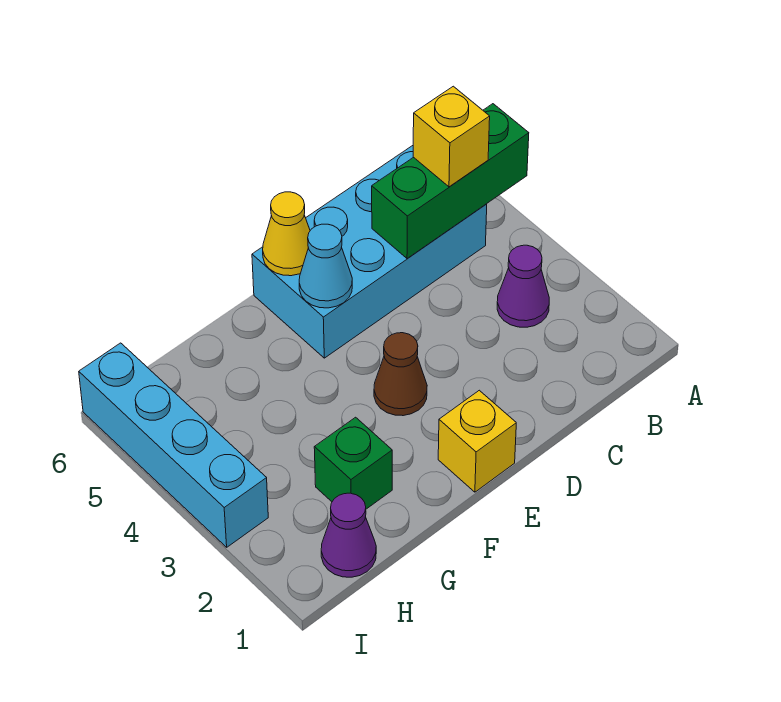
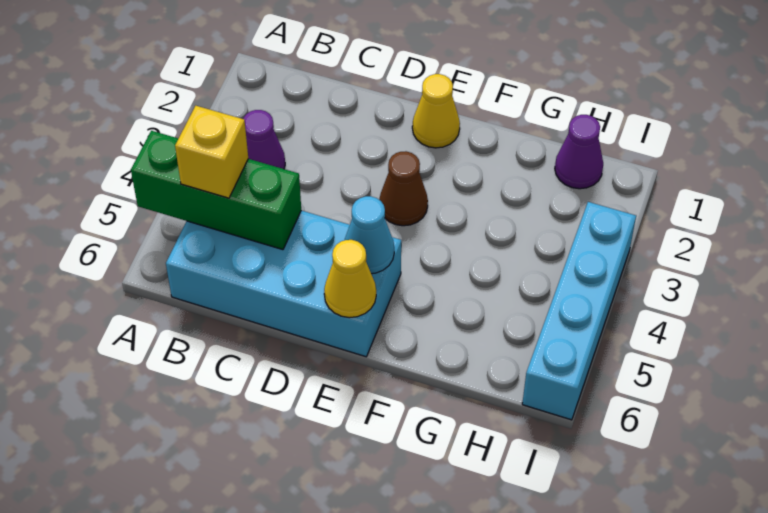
yellow 1x1 brick [438,390,516,492] -> yellow 1x1 cone [412,74,460,148]
green 1x1 brick [314,417,392,509] -> none

